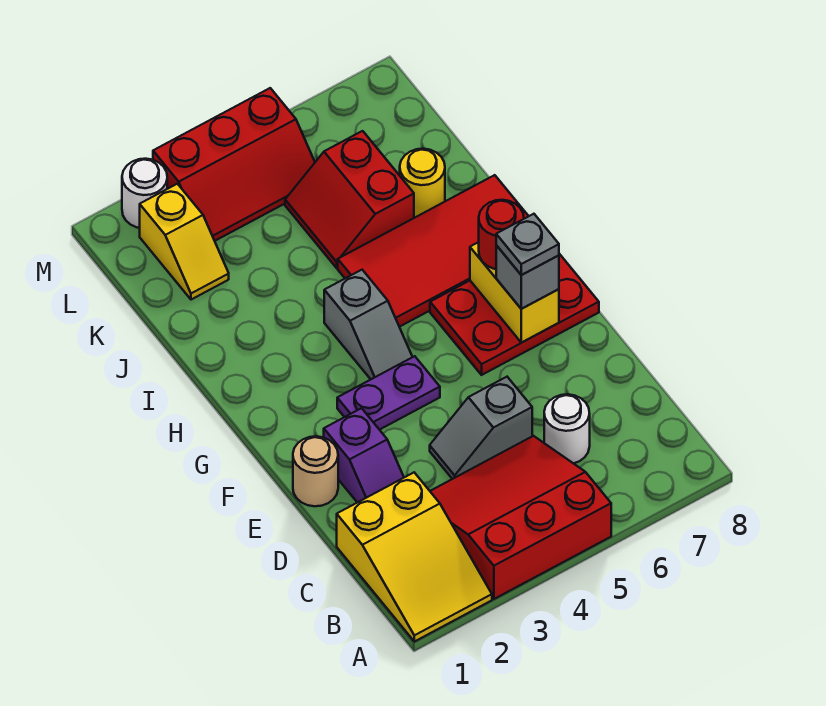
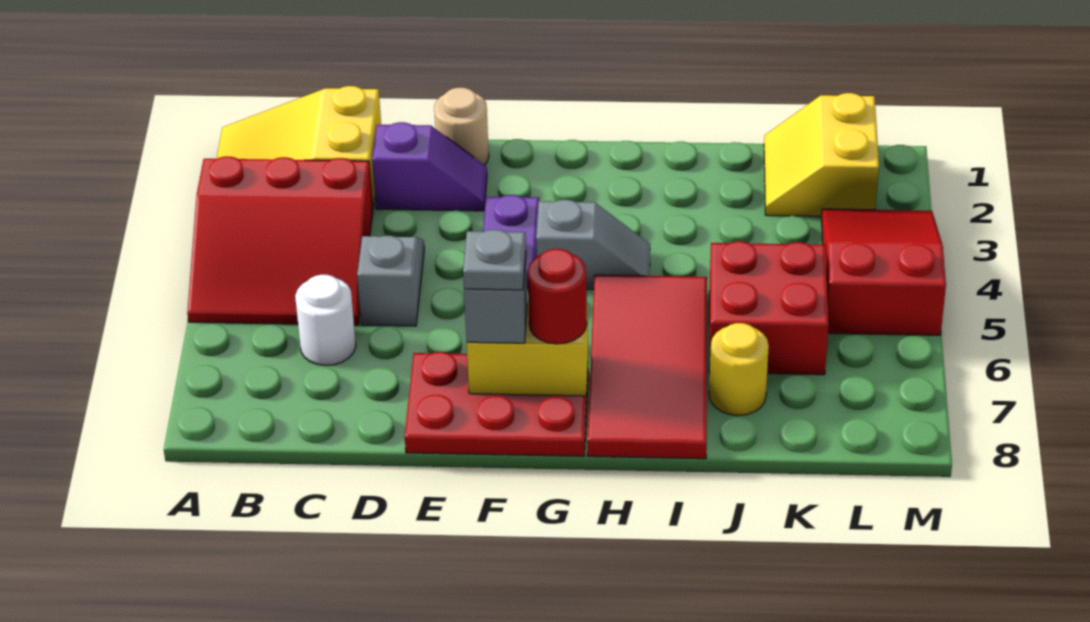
red 3x3 slope [430,436,611,599] -> red 3x3 slope turned to [187,156,373,325]
purple 1x2 slope [324,408,404,503] -> purple 1x2 slope turned to [372,122,487,211]
red 2x3 plate [430,254,599,375] -> red 2x3 plate turned to [405,352,588,456]
grey 1x2 slope [324,270,412,379] -> grey 1x2 slope turned to [536,199,650,289]
red 2x2 slope [285,131,414,268] -> red 2x2 brick [709,241,829,375]
yellow 1x2 slope [140,184,229,300] -> yellow 2x2 slope [764,93,879,216]
red 2x3 slope [153,88,315,241] -> red 2x3 slope turned to [822,209,946,335]
white 1x1 round brick [122,159,167,228] -> none

